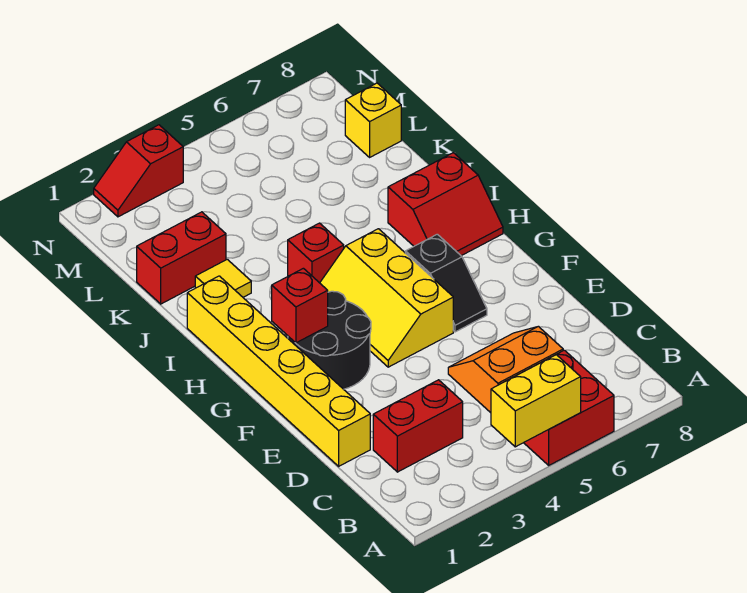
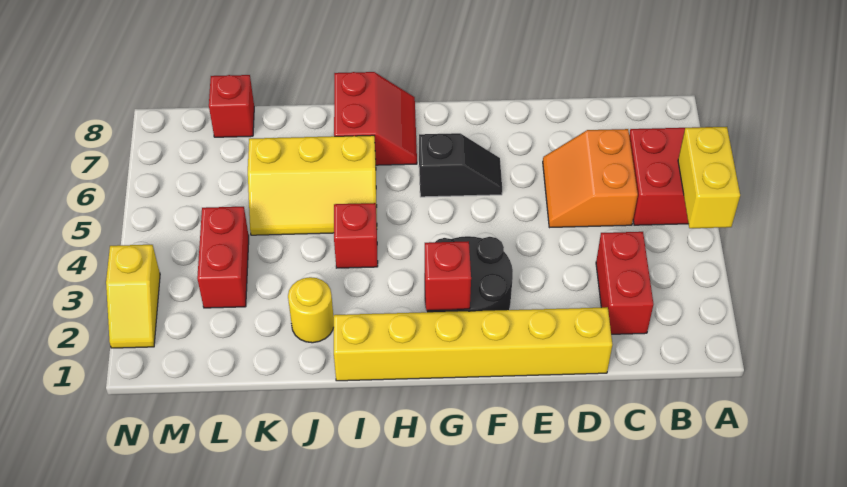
yellow 2x3 slope [320,229,453,367] -> yellow 2x3 slope moved to [248,135,377,235]
yellow 1x1 tile [195,259,251,297] -> yellow 1x1 round brick [288,277,334,343]
red 1x2 brick [137,212,226,304] -> red 1x2 brick moved to [197,207,249,308]
yellow 1x1 brick [345,83,401,157] -> red 1x1 brick [209,75,254,137]
red 1x2 slope [94,125,183,217] -> yellow 1x2 slope [106,245,160,348]

